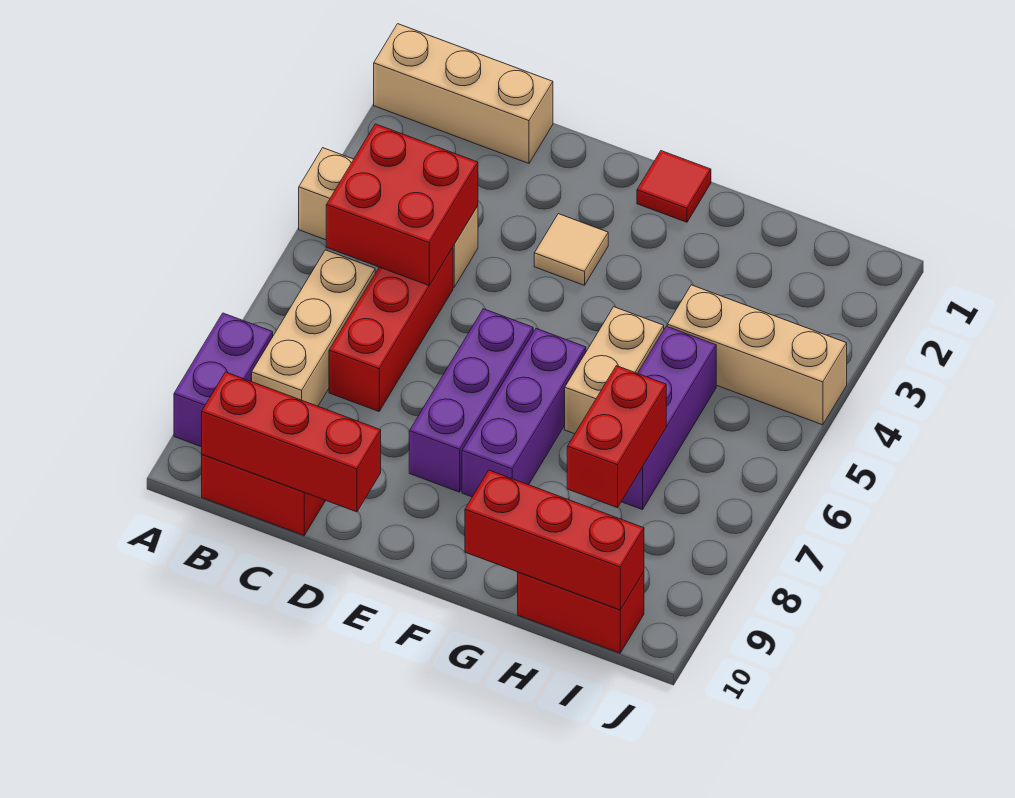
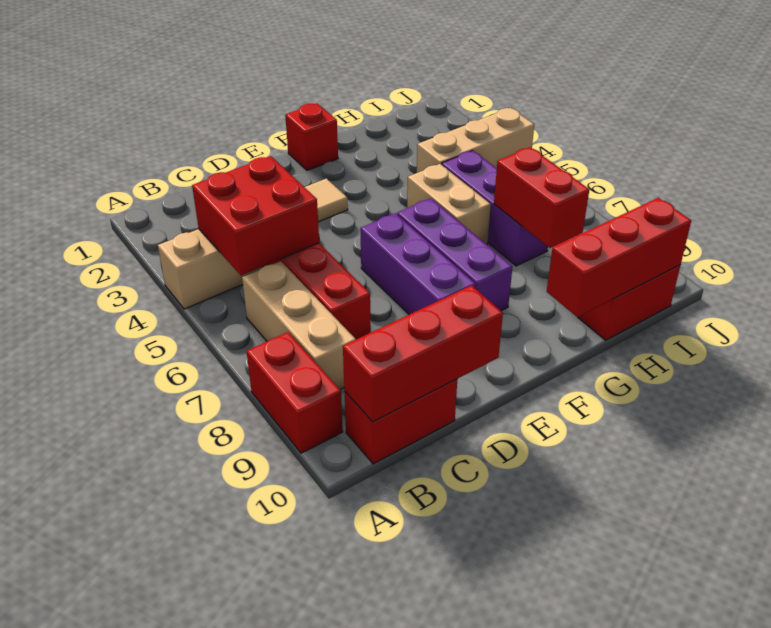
tan 1x3 brick [374,24,553,163] -> none
purple 1x2 brick [174,313,273,447] -> red 1x2 brick [247,332,343,453]
red 1x1 tile [637,151,711,222] -> red 1x1 brick [285,103,338,170]

